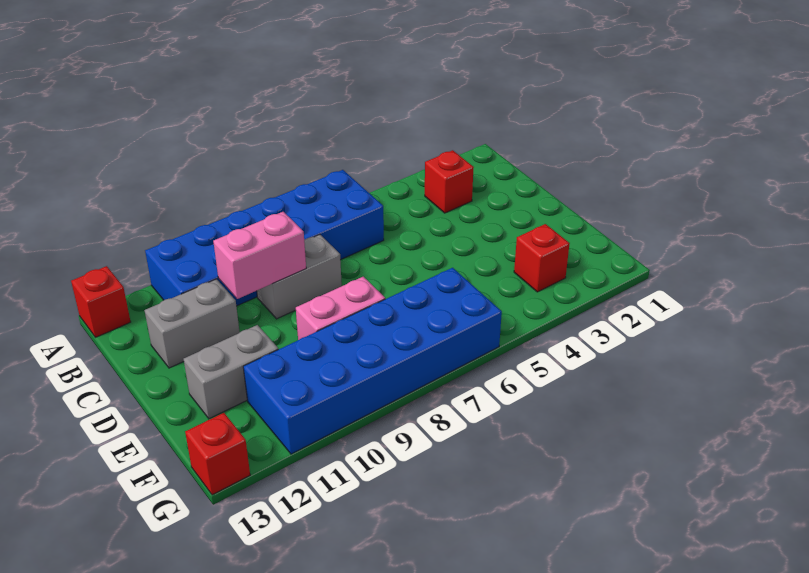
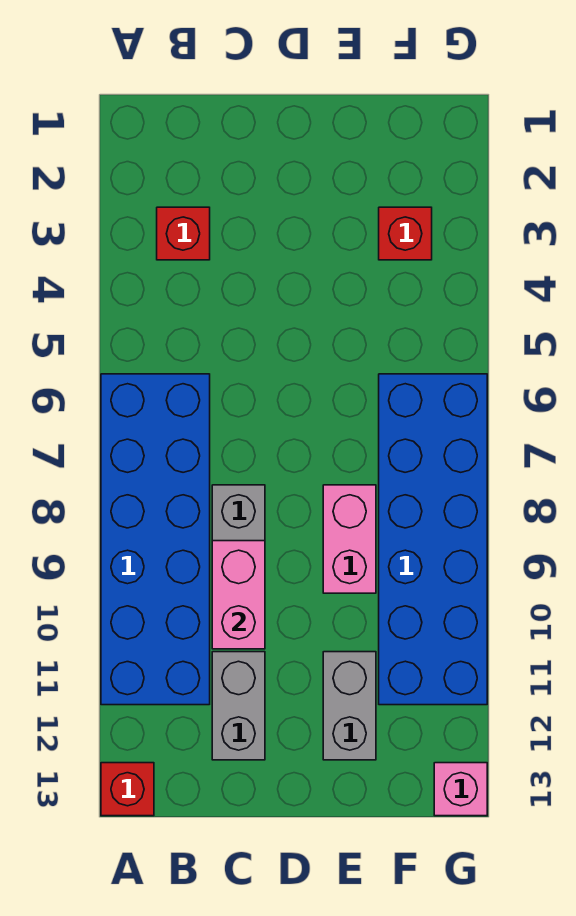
red 1x1 brick [185,413,250,495] -> pink 1x1 brick [434,763,487,816]

